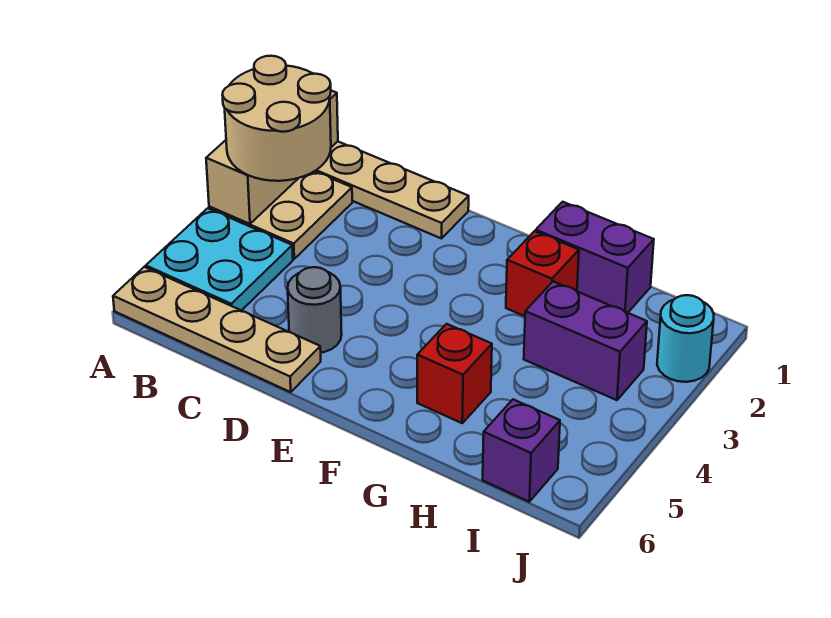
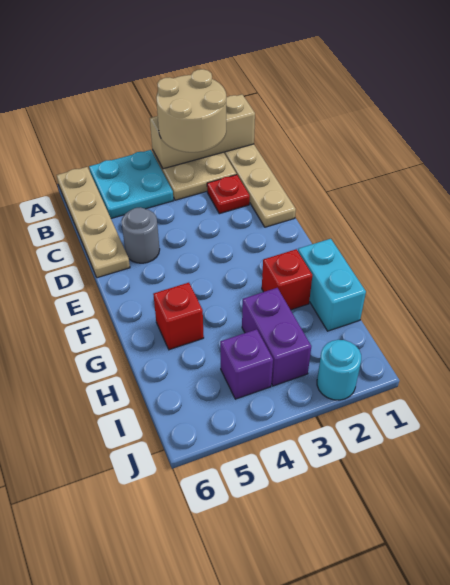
none -> red 1x1 plate [207,175,250,214]
purple 1x2 brick [536,202,654,313] -> cyan 1x2 brick [298,239,366,331]
purple 1x1 brick [483,399,560,502] -> purple 1x1 brick moved to [220,329,273,399]

